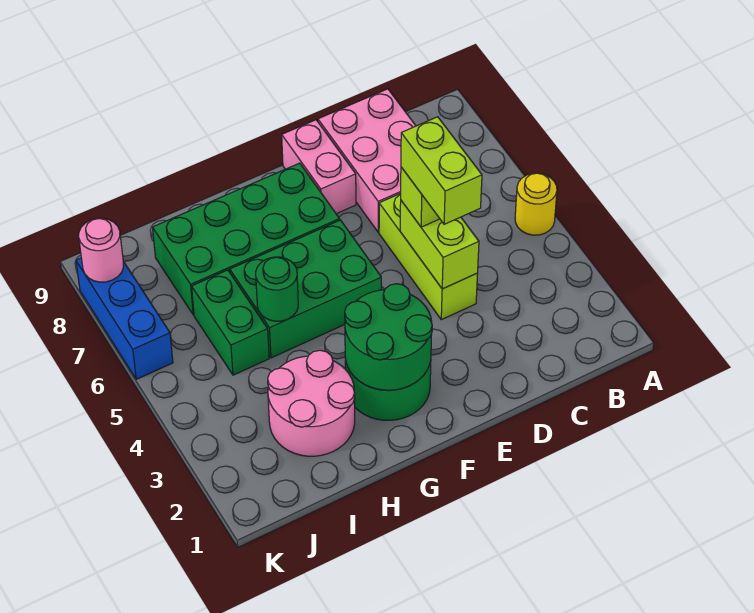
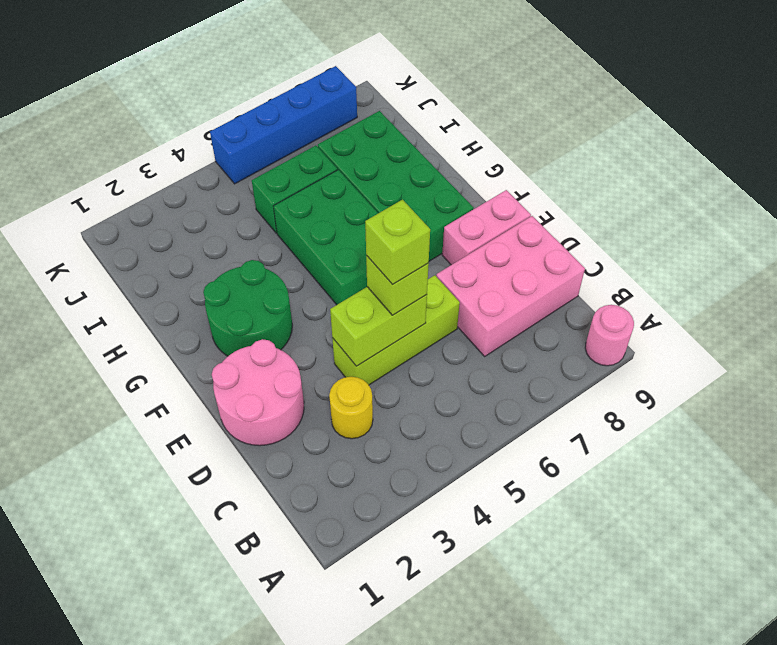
yellow 1x1 round brick [515,173,557,235] -> yellow 1x1 round brick moved to [329,377,373,439]
lime 1x2 brick [401,117,482,224] -> lime 1x1 brick [365,200,430,285]
green 2x2 round brick [345,284,432,390] -> none
pink 2x2 round brick [268,350,355,456] -> pink 2x2 round brick moved to [212,339,304,446]
green 1x1 round brick [256,257,298,321] -> none
blue 1x3 brick [76,258,173,379] -> blue 1x4 brick [210,66,357,184]
pink 1x1 round brick [79,218,123,282] -> pink 1x1 round brick moved to [585,305,634,366]

